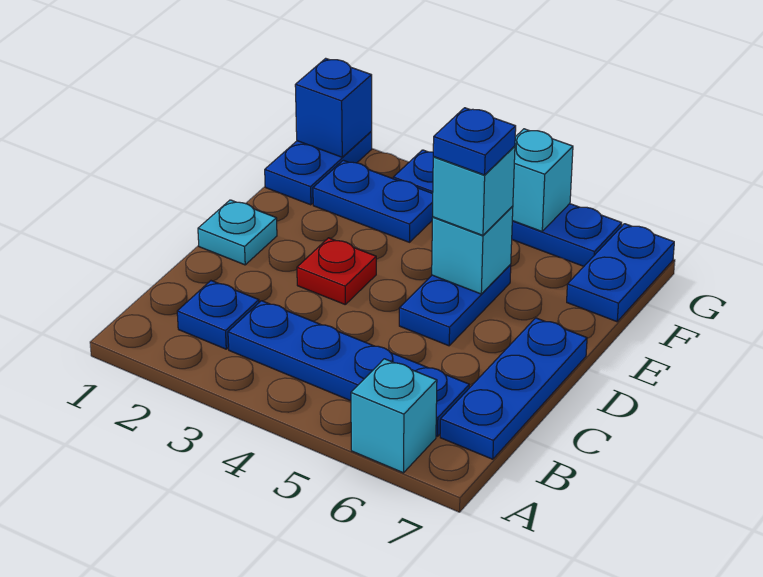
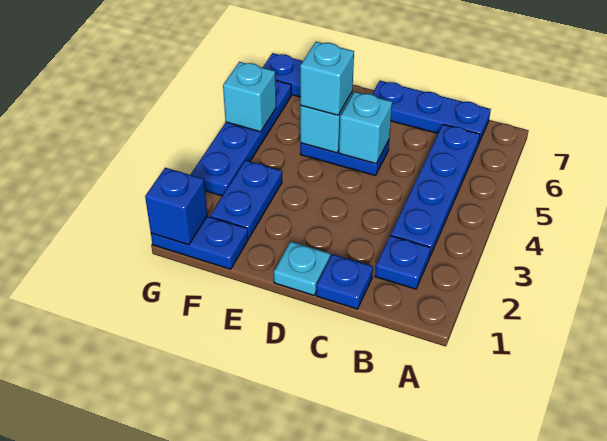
cyan 1x1 brick [351,359,437,473] -> cyan 1x1 brick moved to [339,92,392,164]
red 1x1 plate [297,238,376,304] -> none
blue 1x1 plate [433,108,516,175] -> blue 1x1 plate moved to [316,254,373,309]

